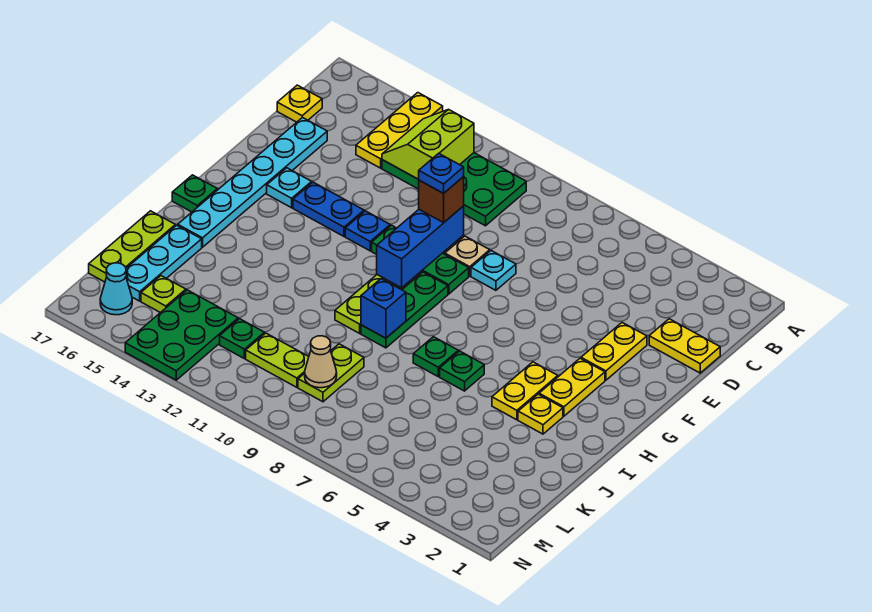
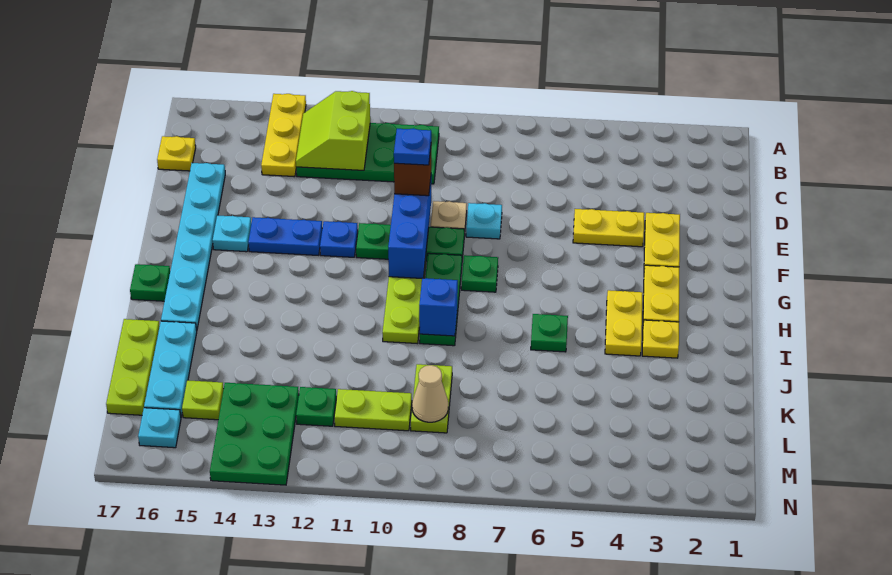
yellow 1x2 plate [649,319,720,373] -> yellow 1x2 plate moved to [573,209,644,247]
green 1x1 plate [413,337,458,376] -> green 1x1 plate moved to [461,255,498,292]
cyan 1x1 cone [100,263,132,315] -> cyan 1x1 plate [138,408,181,448]

